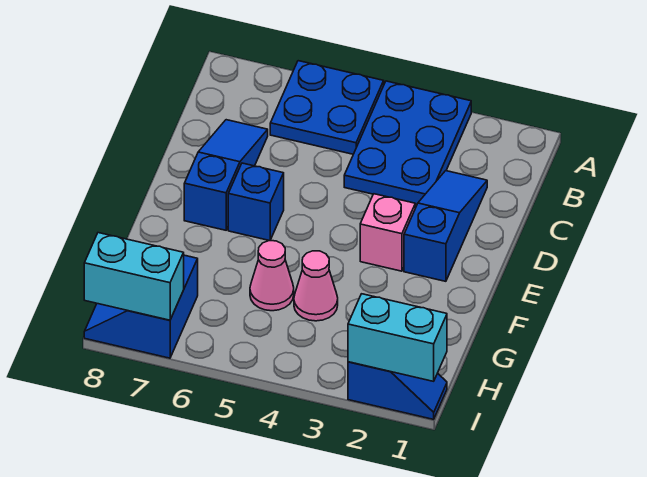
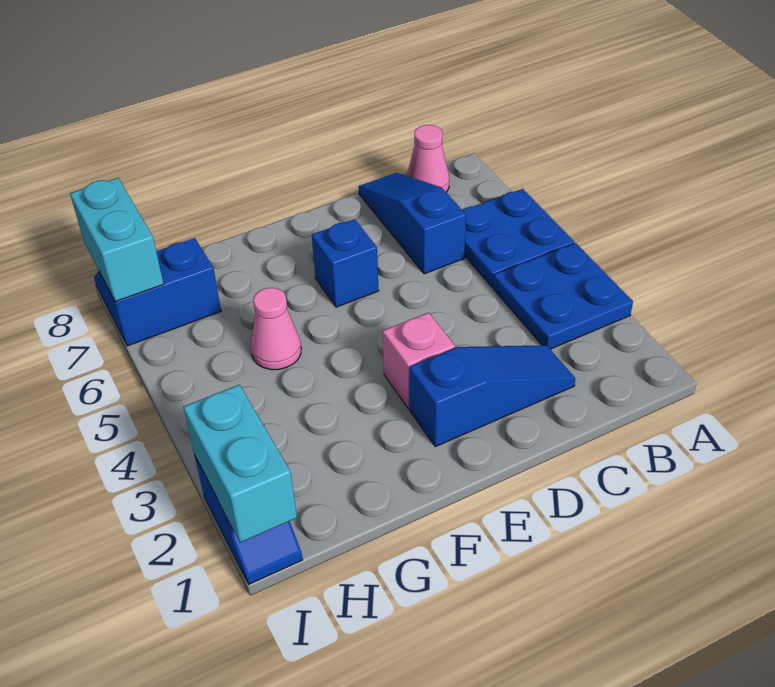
blue 2x3 plate [344,81,471,204] -> blue 2x2 plate [493,243,633,349]
blue 1x3 slope [184,120,268,230] -> blue 1x3 slope turned to [358,173,466,274]
pink 1x1 cone [294,251,338,321] -> pink 1x1 cone moved to [407,125,449,192]

